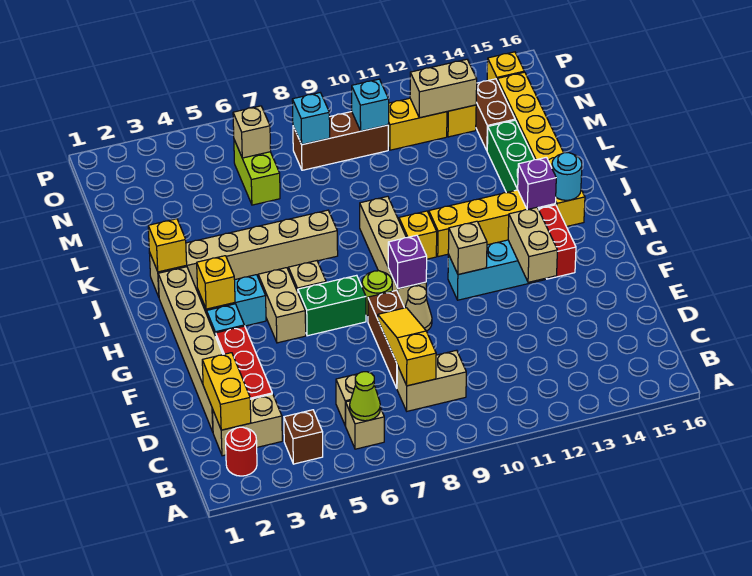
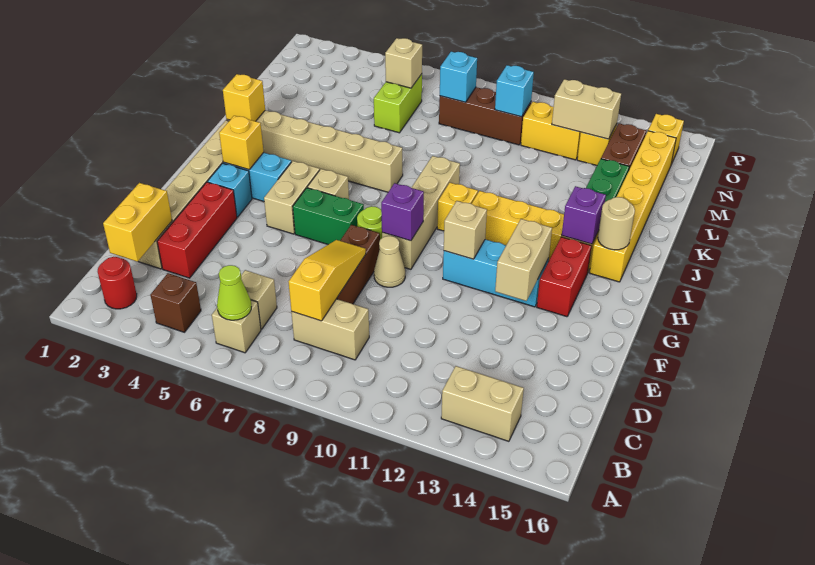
tan 1x2 brick [212,394,282,456] -> tan 1x2 brick moved to [441,366,524,441]
cyan 1x1 round brick [552,153,582,200] -> tan 1x1 round brick [598,197,635,250]

